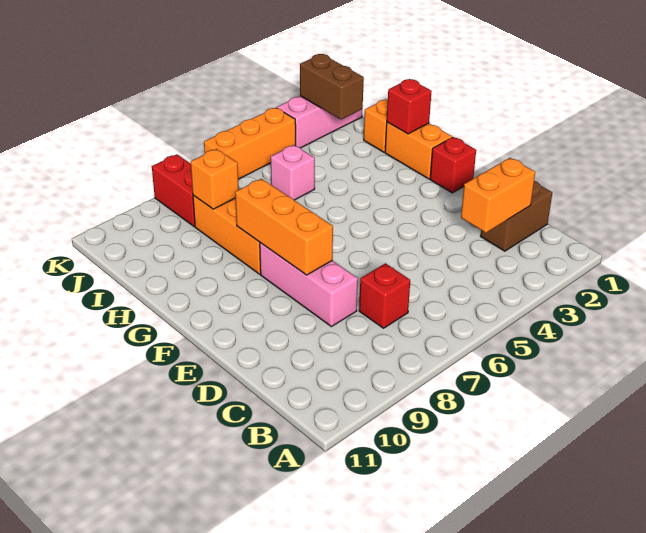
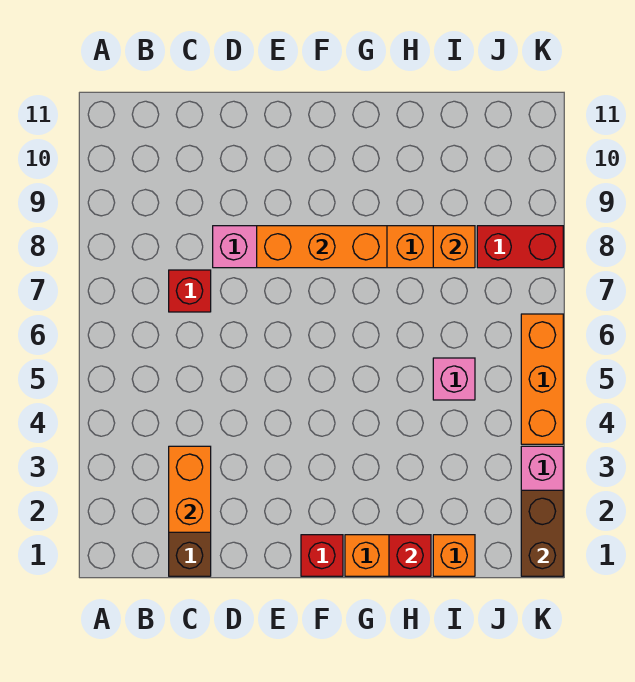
brown 1x2 brick [300,54,364,120] -> brown 1x2 brick turned to [521,490,563,576]

